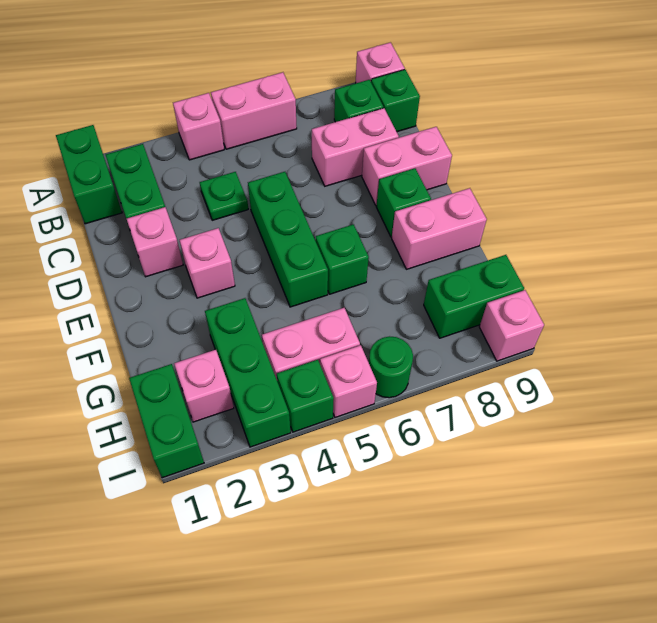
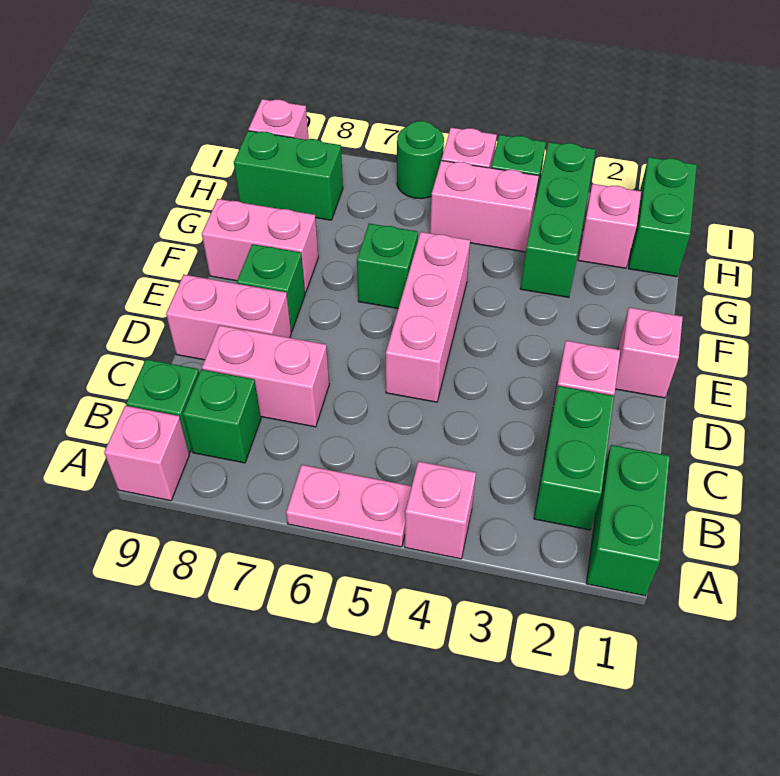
pink 1x2 brick [211,72,297,149] -> pink 1x2 plate [286,465,412,547]
green 1x1 plate [200,172,248,220] -> none
green 1x3 brick [248,172,328,307] -> pink 1x3 brick [386,232,470,402]
pink 1x1 brick [180,228,235,298] -> pink 1x1 brick moved to [615,307,683,398]

